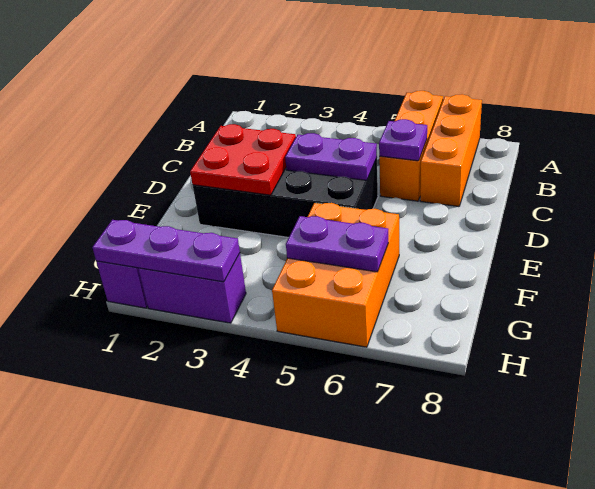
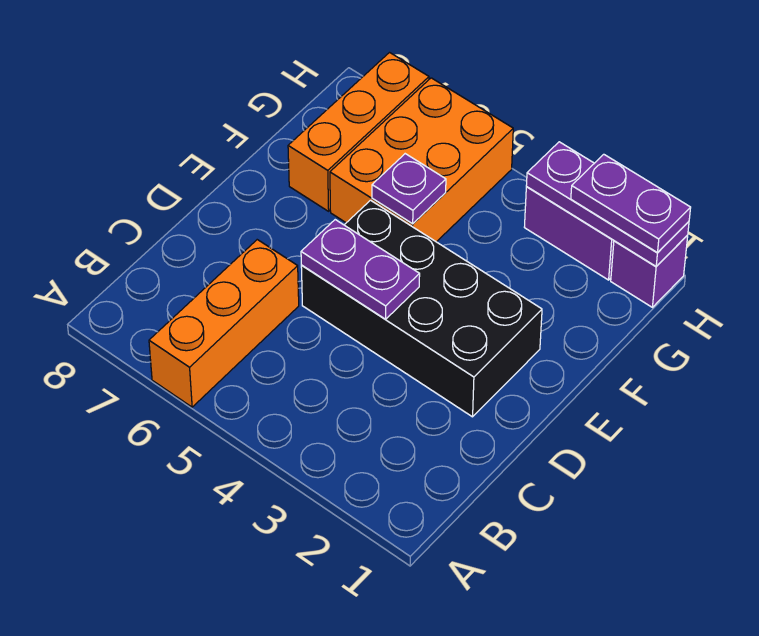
orange 1x3 brick [420,94,482,207] -> orange 1x3 brick moved to [288,53,429,211]
purple 1x1 plate [379,119,427,161] -> purple 1x1 plate moved to [372,154,446,224]
red 2x2 plate [190,124,296,195] -> none
purple 1x2 plate [286,216,388,272] -> purple 1x2 plate moved to [571,154,691,253]

